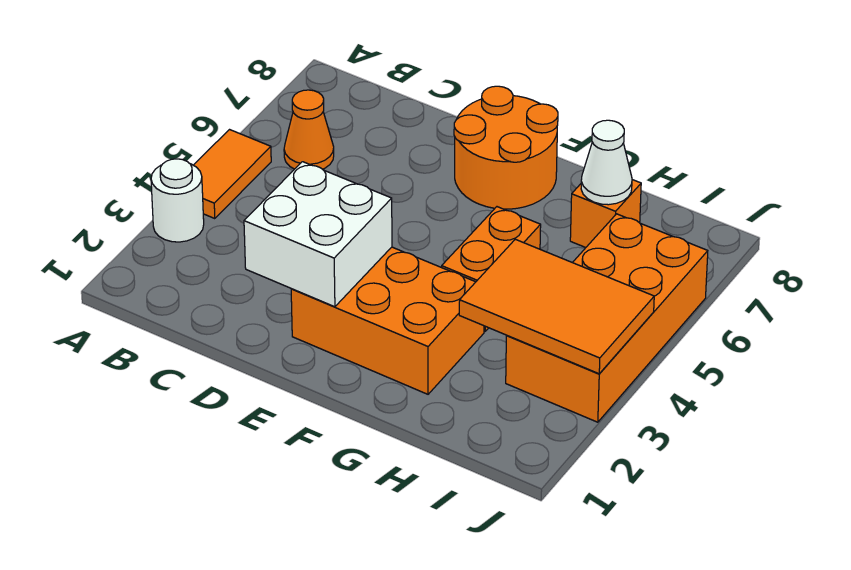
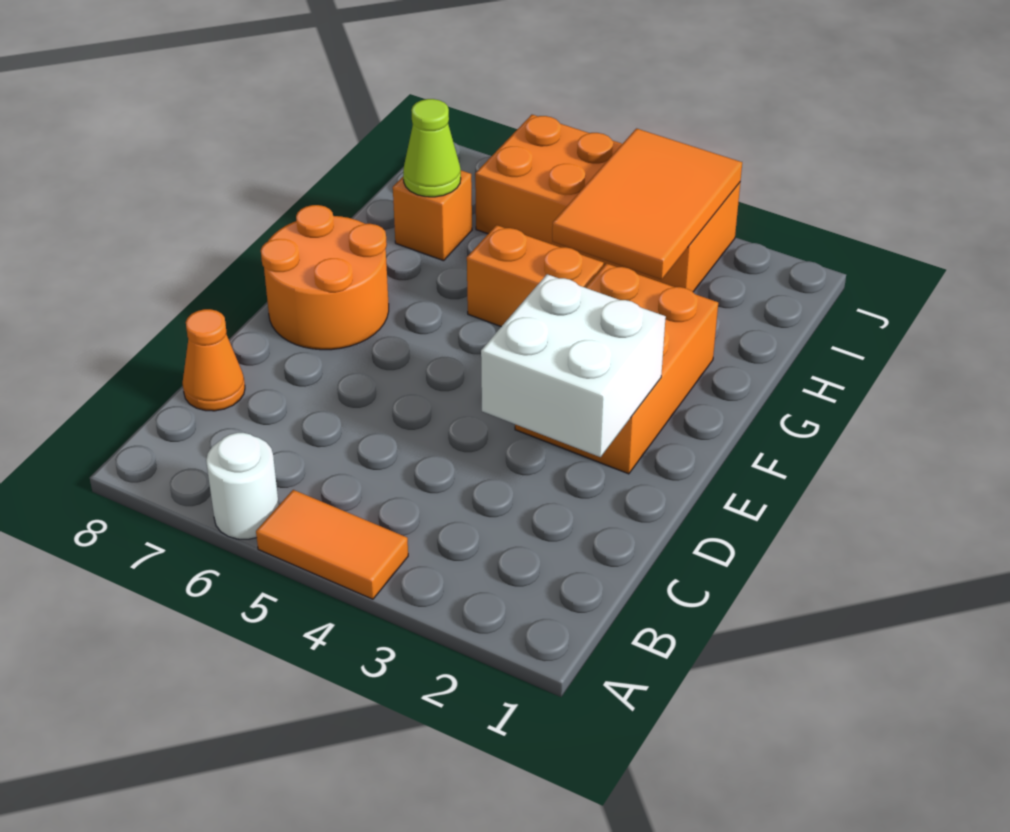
white 1x1 round brick [151,159,204,242] -> white 1x1 round brick moved to [206,433,279,539]
orange 1x1 cone [284,90,334,169] -> orange 1x1 cone moved to [183,309,245,411]
white 1x1 cone [581,120,632,205] -> lime 1x1 cone [403,99,461,197]

